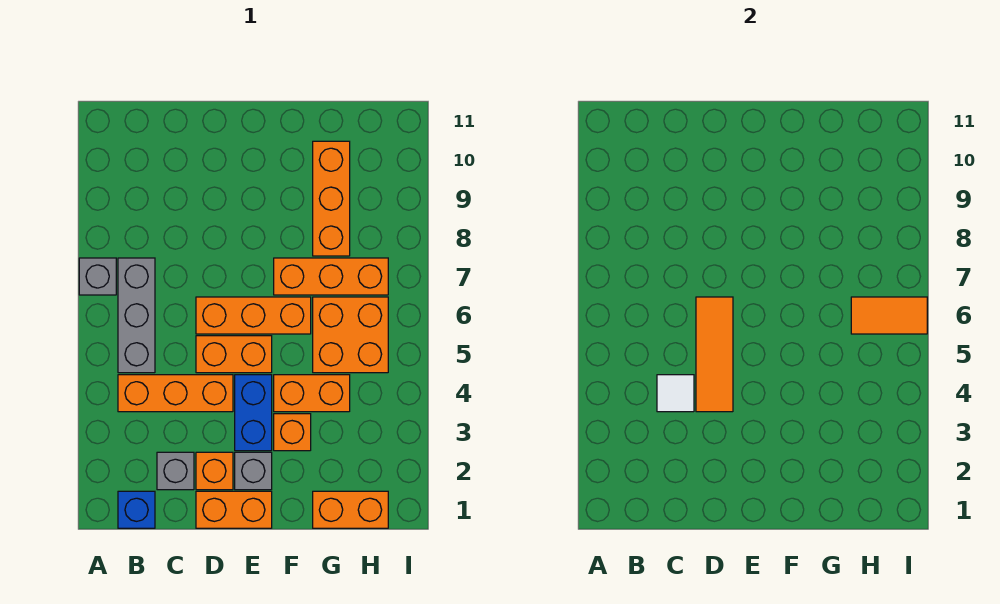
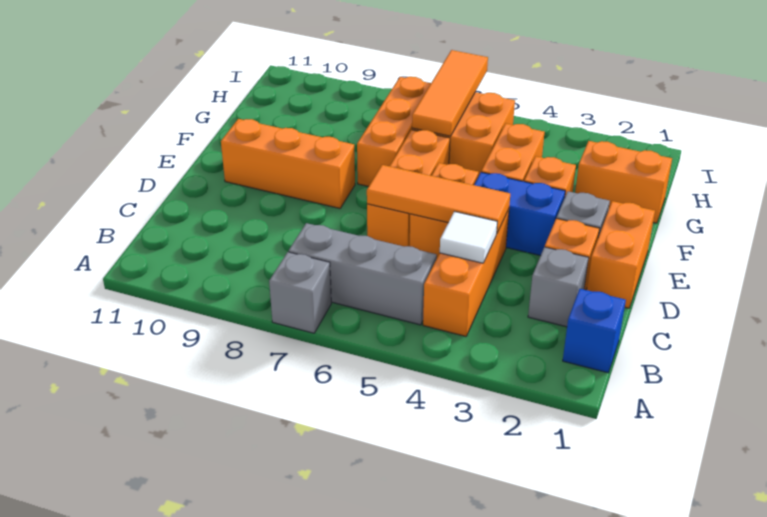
orange 1x2 brick [313,491,388,528] -> orange 1x2 brick turned to [575,141,672,223]
orange 1x3 brick [313,141,350,256] -> orange 1x3 brick moved to [221,119,355,208]
orange 1x2 tile [851,297,927,334] -> orange 1x3 tile [412,50,488,136]

